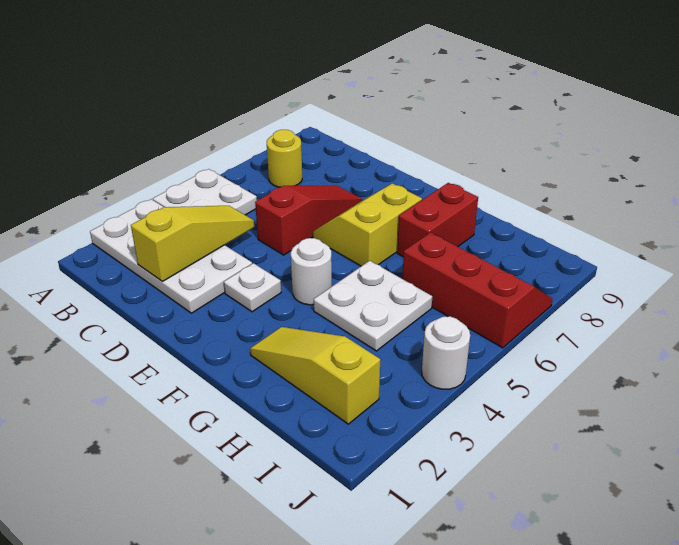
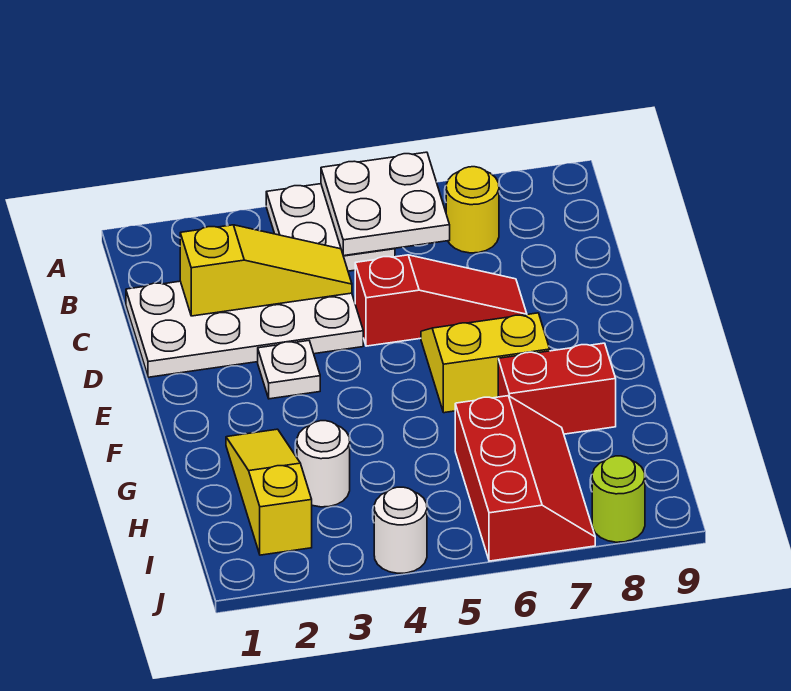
white 2x4 plate [90,199,252,313] -> white 2x4 plate turned to [126,281,363,377]
white 1x1 round brick [291,238,332,305] -> white 1x1 round brick moved to [297,421,350,507]
white 2x2 plate [314,261,432,351] -> white 2x2 plate moved to [321,152,450,256]
none -> lime 1x1 round brick [592,456,645,542]

